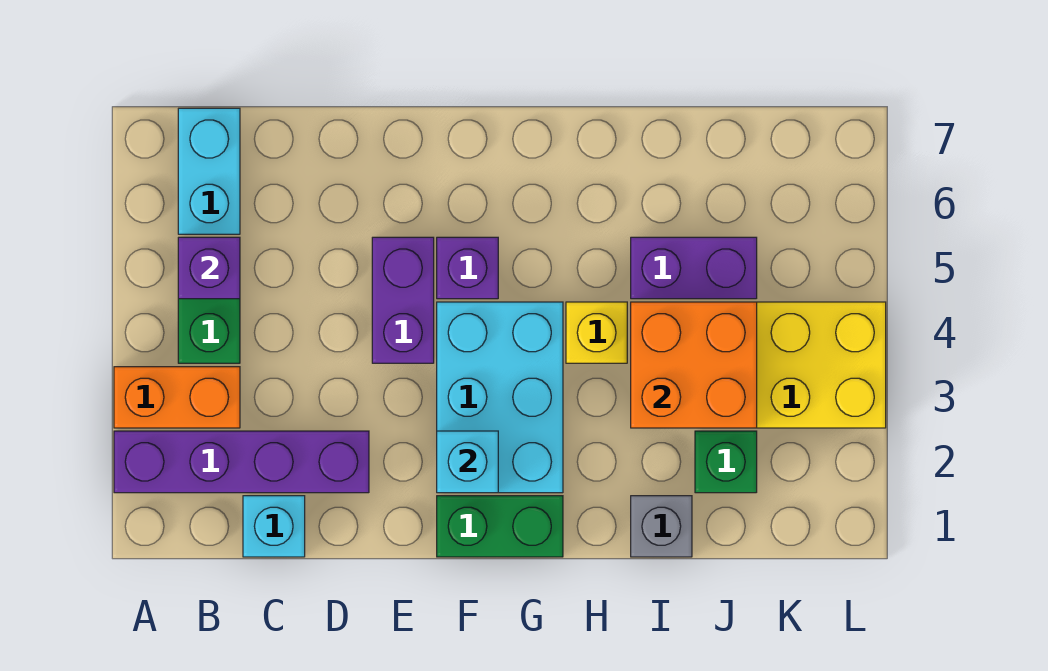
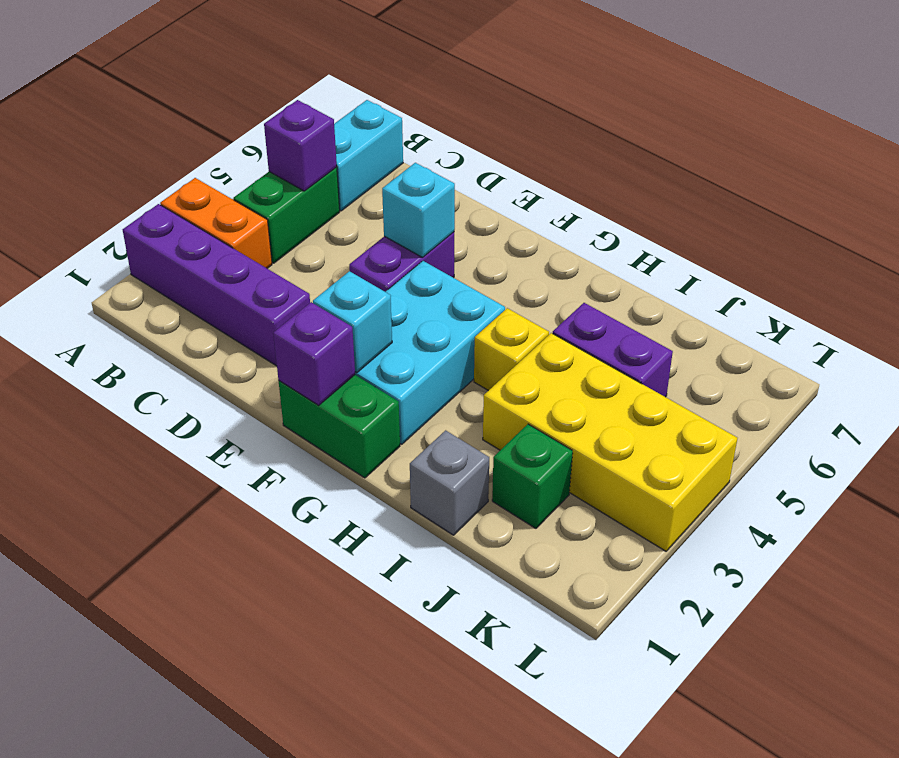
cyan 1x1 brick [243,496,305,557] -> cyan 1x1 brick moved to [382,163,455,257]
purple 1x1 brick [437,237,498,299] -> purple 1x1 brick moved to [273,302,355,405]
orange 2x2 brick [631,302,757,428] -> none

